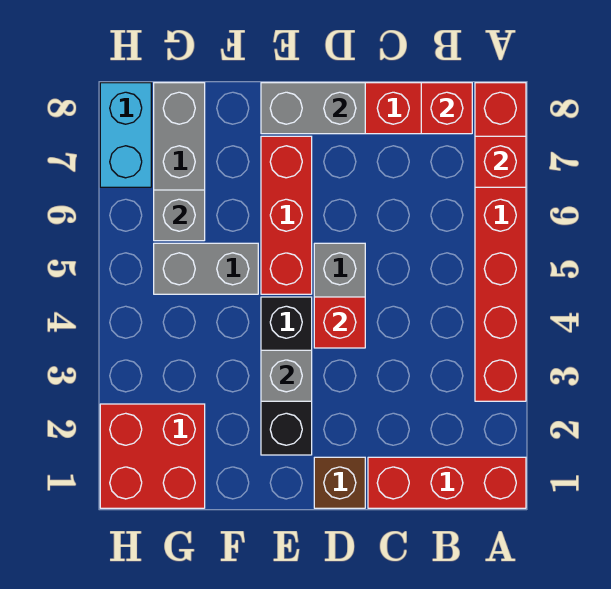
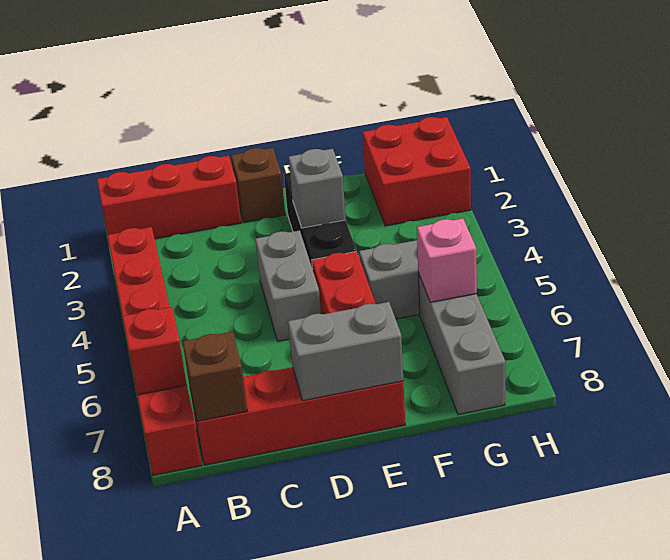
red 1x1 brick [421,83,472,134] -> brown 1x1 brick [182,332,247,421]
red 1x1 brick [314,297,365,348] -> none
grey 1x1 brick [154,190,205,241] -> pink 1x1 brick [417,218,477,302]
cyan 1x2 brick [100,83,151,187] -> none

